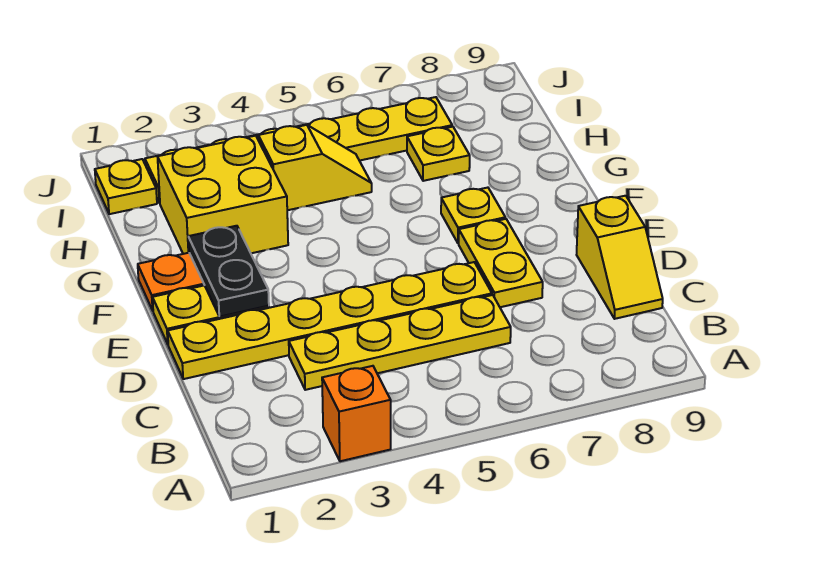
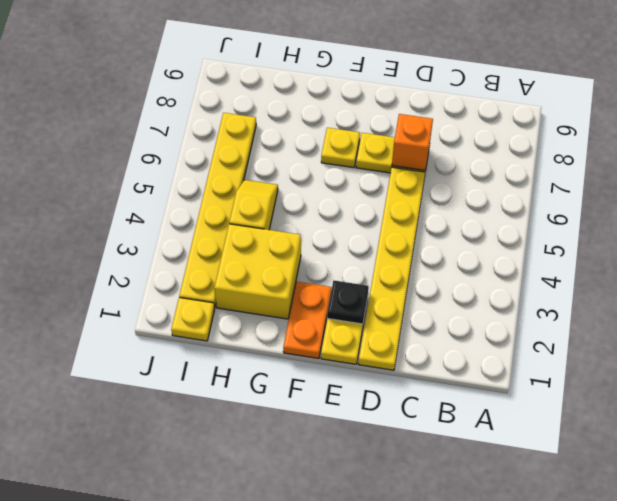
orange 1x1 brick [322,366,391,461] -> orange 1x1 brick moved to [392,114,433,170]
yellow 1x4 plate [289,295,511,390] -> none
yellow 1x2 slope [577,196,663,319] -> none
black 1x2 plate [188,226,269,317] -> black 1x1 plate [327,280,369,324]
yellow 1x1 plate [407,127,470,181] -> none

